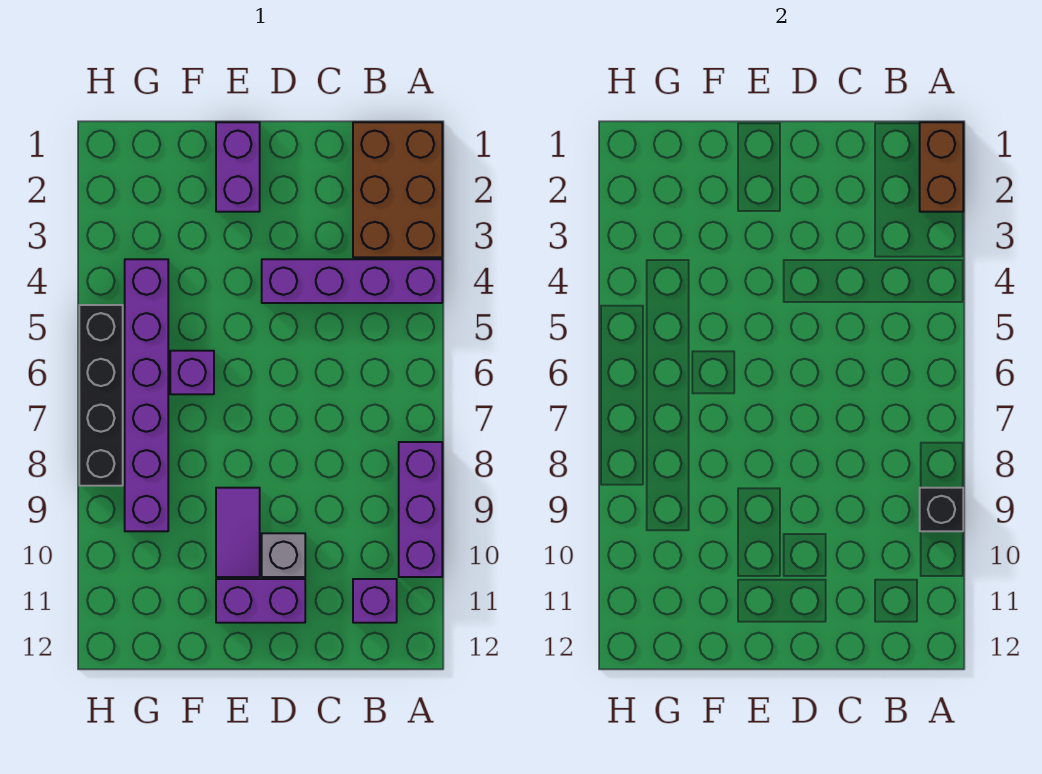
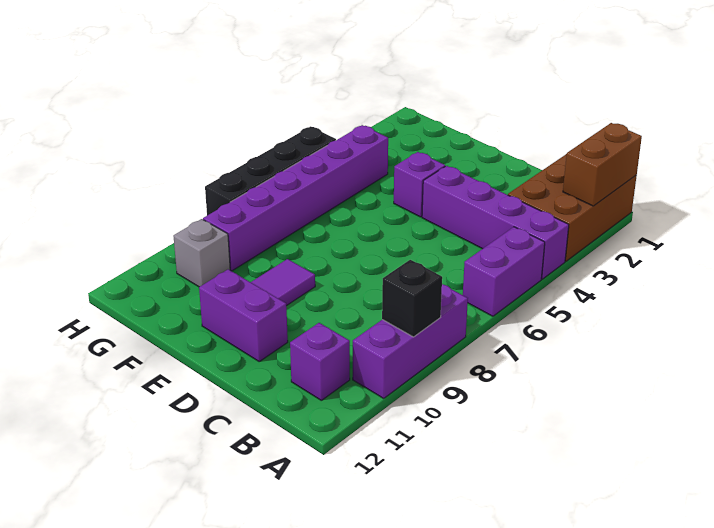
grey 1x1 brick [262,533,305,577] -> grey 1x1 brick moved to [173,219,230,287]
purple 1x2 brick [216,122,260,212] -> purple 1x2 brick moved to [463,227,545,316]
purple 1x1 brick [170,351,214,394] -> purple 1x1 brick moved to [394,152,445,217]

